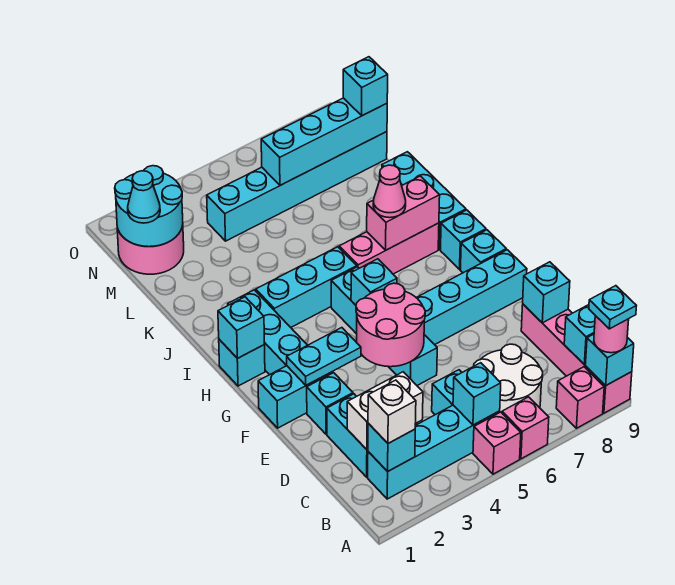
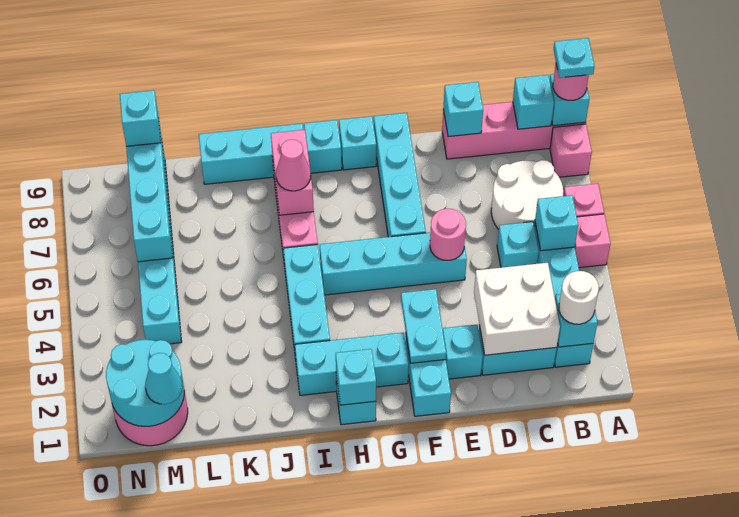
white 1x1 brick [368,380,416,443] -> white 1x1 round brick [559,271,599,324]
white 1x2 brick [347,372,423,450] -> white 2x2 brick [474,263,560,355]
pink 2x2 round brick [356,283,425,367] -> pink 1x1 round brick [430,209,466,260]
cyan 1x1 brick [351,259,397,305] -> none

